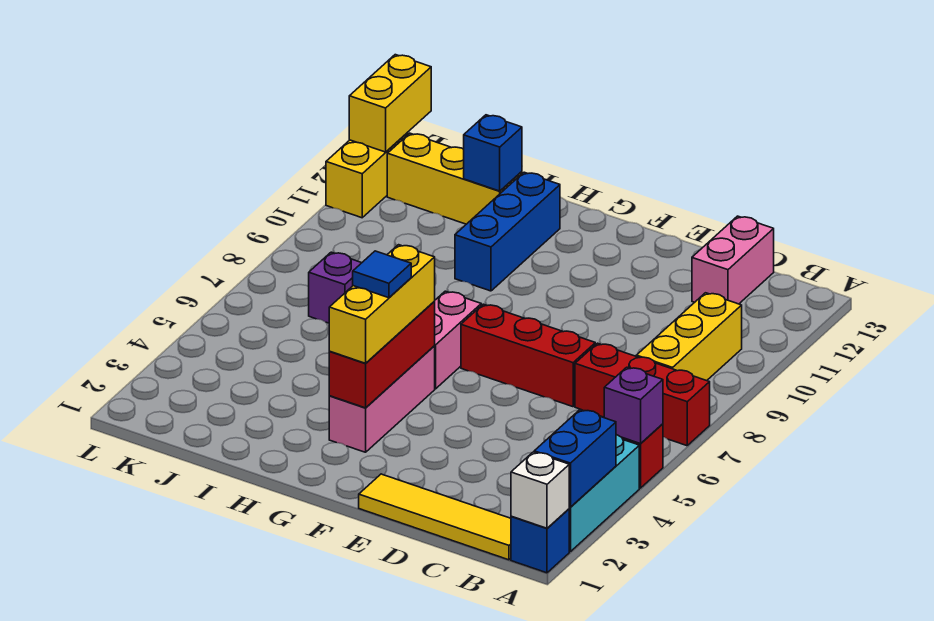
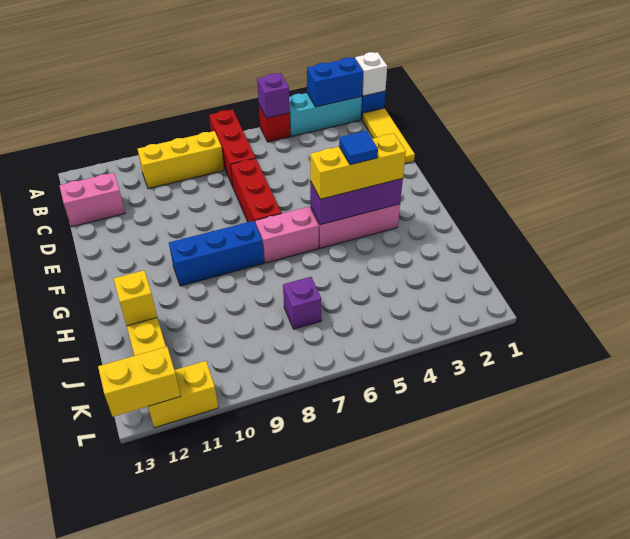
yellow 1x4 tile [359,474,511,560] -> yellow 1x3 tile [362,108,415,164]
red 1x3 brick [329,302,435,408] -> purple 1x3 brick [310,178,403,225]
blue 1x3 brick [455,172,560,291] -> blue 1x3 brick moved to [169,221,264,286]
blue 1x1 brick [464,115,522,191] -> yellow 1x1 brick [114,270,157,326]

